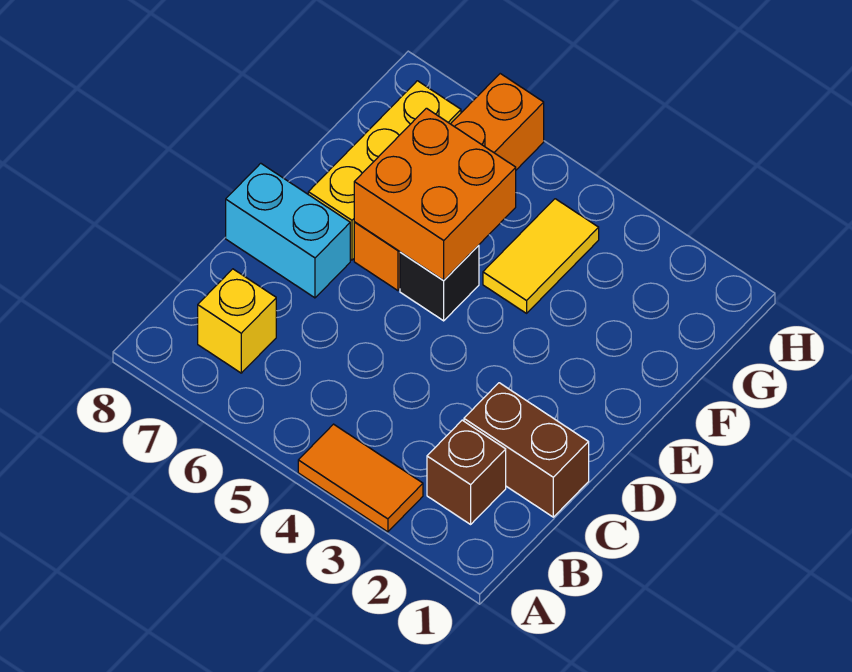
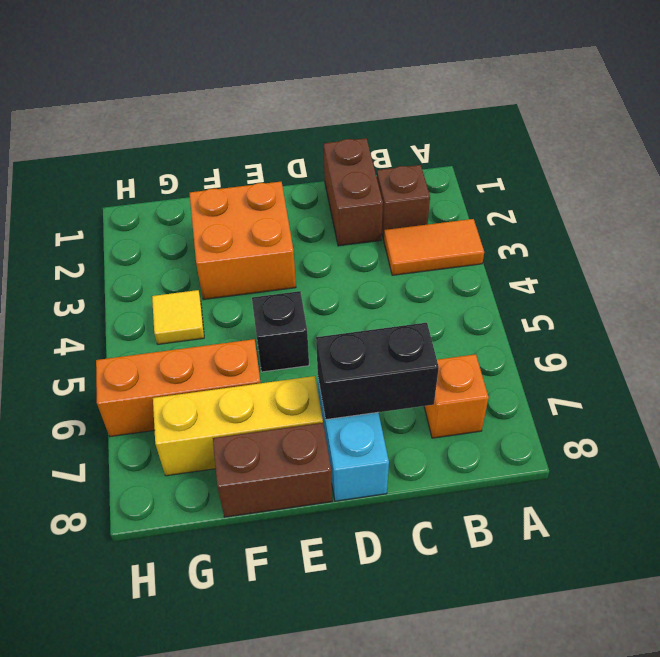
orange 1x2 tile [298,424,423,532] -> orange 1x2 tile turned to [384,219,484,275]
yellow 1x1 brick [198,269,276,373] -> orange 1x1 brick [424,354,489,438]
none -> black 1x2 brick [316,323,439,420]
orange 2x2 brick [354,108,516,280] -> orange 2x2 brick moved to [190,182,296,300]
orange 1x4 brick [354,74,544,291] -> orange 1x3 brick [96,339,260,437]
none -> brown 1x2 brick [213,423,332,517]
yellow 1x2 tile [483,199,599,313] -> yellow 1x1 tile [152,290,204,344]

